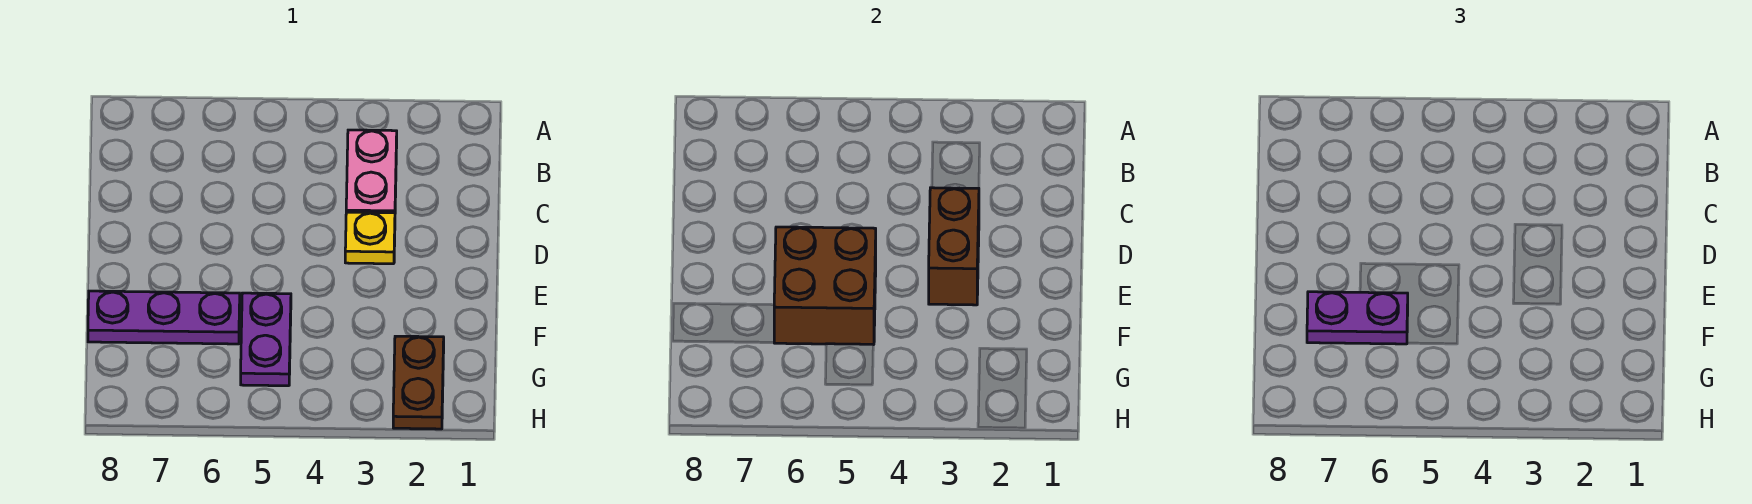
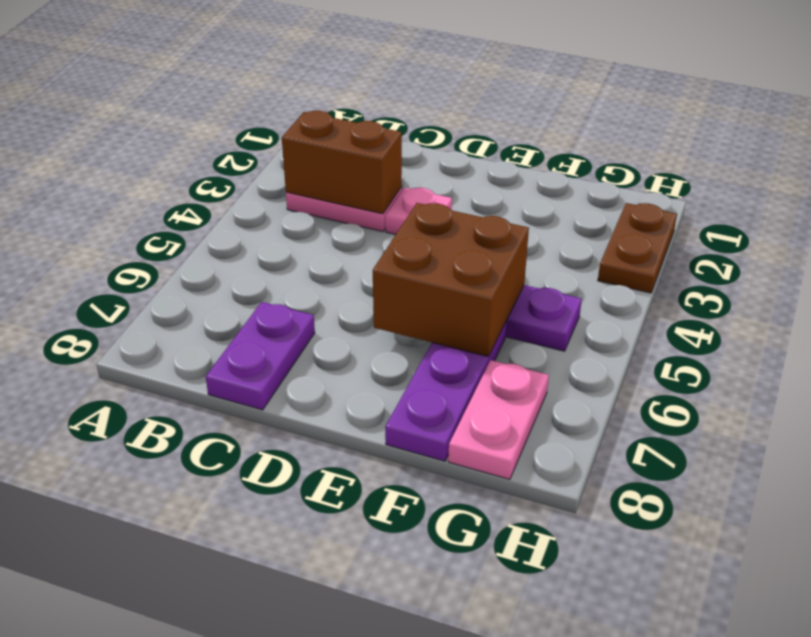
yellow 1x1 plate [345,212,395,264] -> pink 1x1 plate [385,188,452,234]
brown 1x2 brick [929,188,979,305] -> brown 1x2 brick moved to [282,111,402,214]
purple 1x2 plate [1307,292,1408,344] -> purple 1x2 plate moved to [206,302,315,410]
brown 1x2 plate [393,336,444,429] -> brown 1x2 plate turned to [598,203,677,293]
none -> pink 1x2 plate [448,360,549,479]

